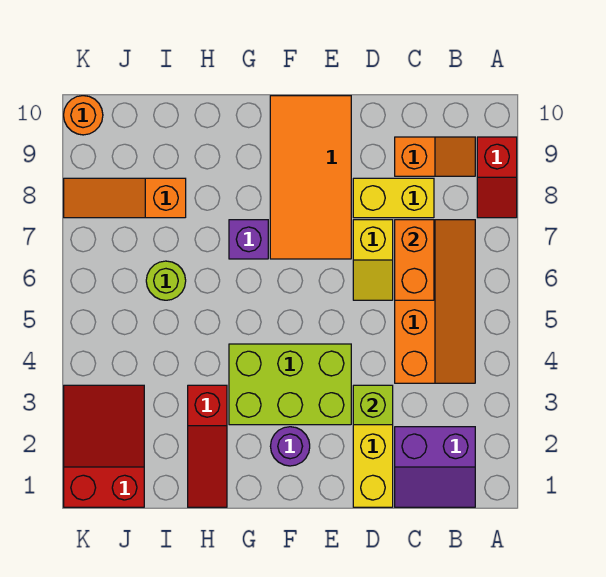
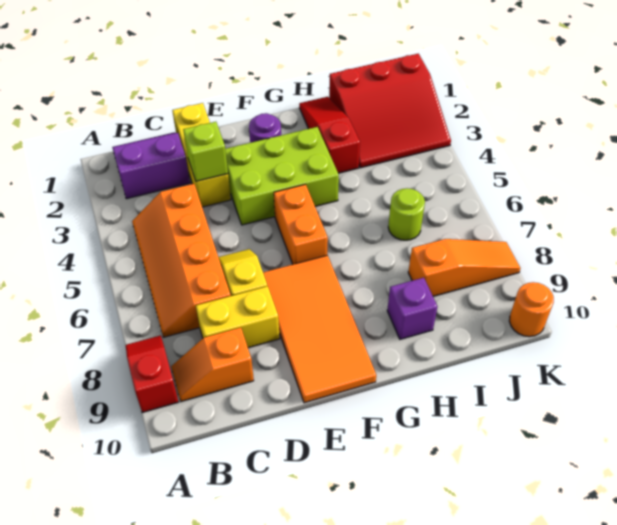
orange 1x2 brick [395,220,434,300] -> orange 1x2 brick moved to [274,184,328,264]
purple 1x1 brick [229,220,268,259] -> purple 1x1 brick moved to [387,278,437,339]
red 2x3 slope [64,385,144,507] -> red 3x3 slope [329,54,451,168]

